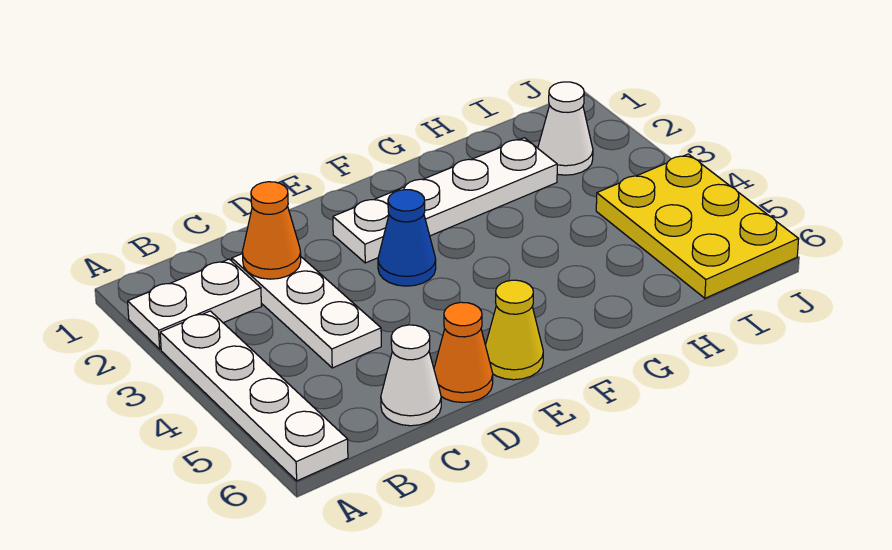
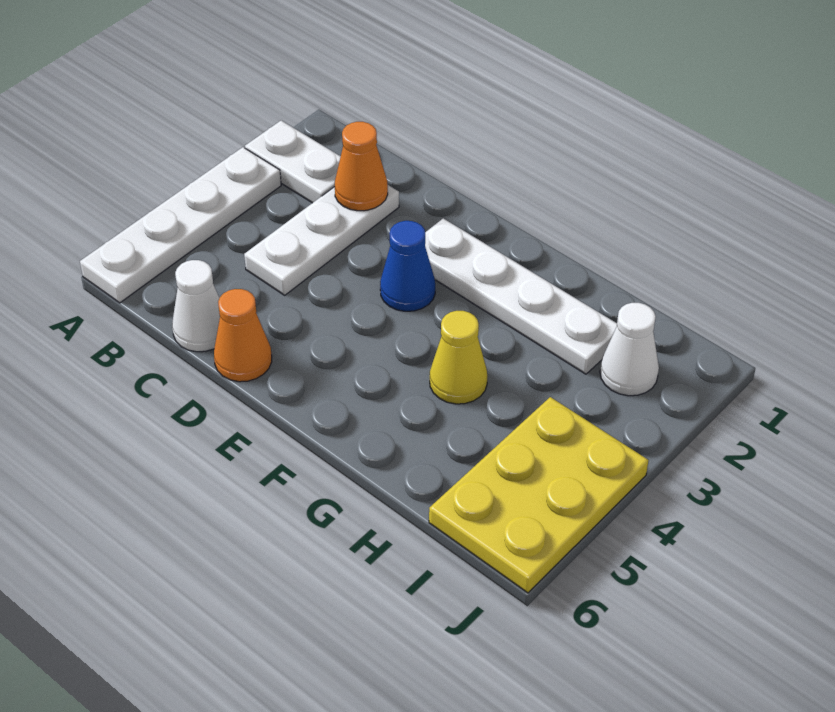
yellow 1x1 cone [485,280,543,380] -> yellow 1x1 cone moved to [430,311,487,404]

